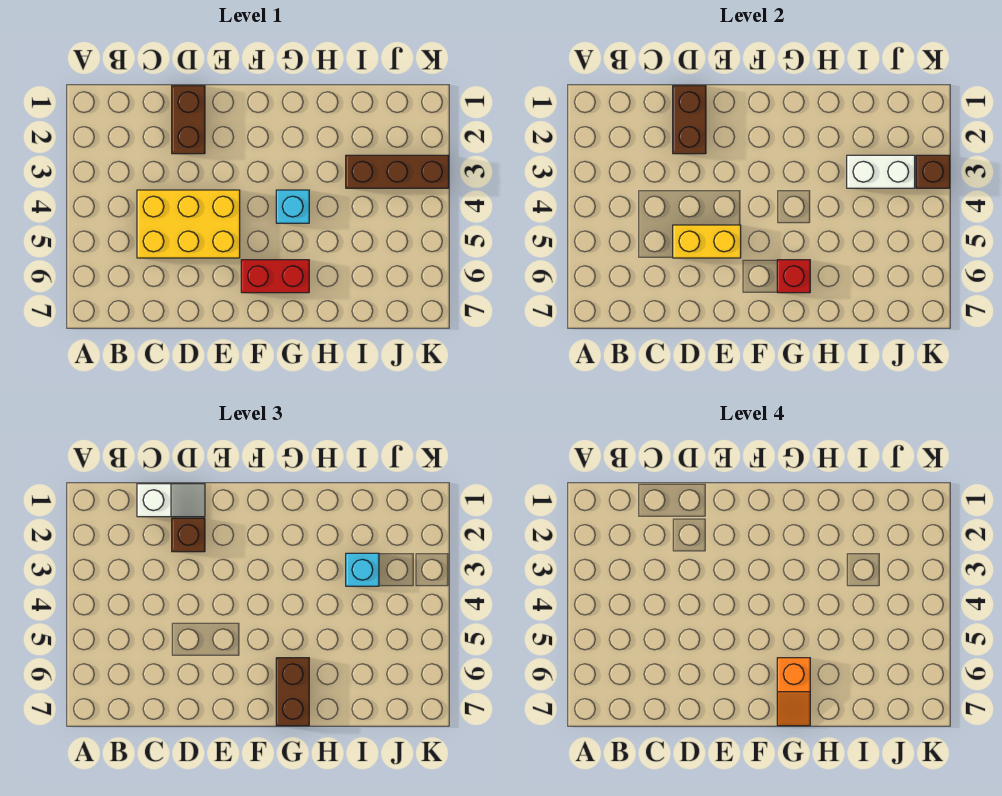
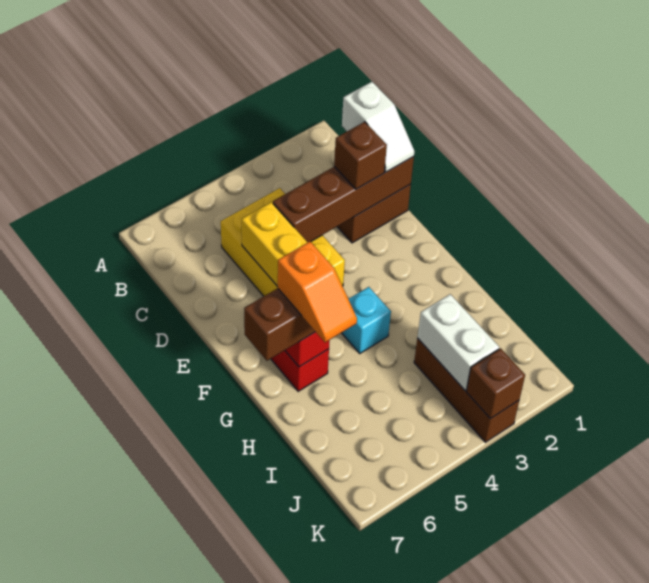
brown 1x2 brick [673,86,706,154] -> brown 1x4 brick [273,157,414,242]
orange 1x2 slope [777,658,810,726] -> orange 1x2 slope turned to [277,242,357,342]
cyan 1x1 brick [346,553,379,586] -> none

